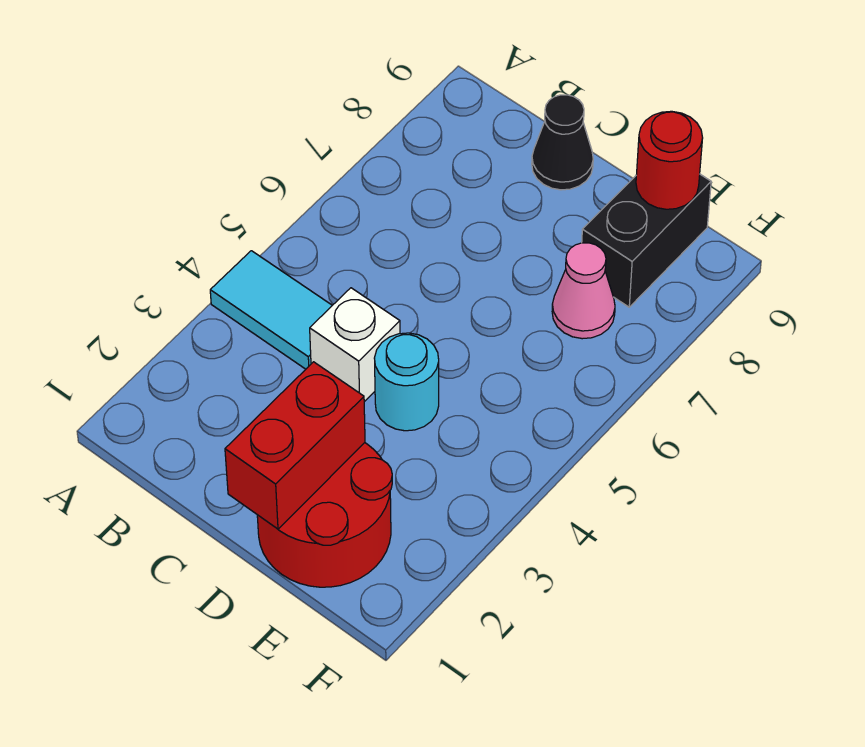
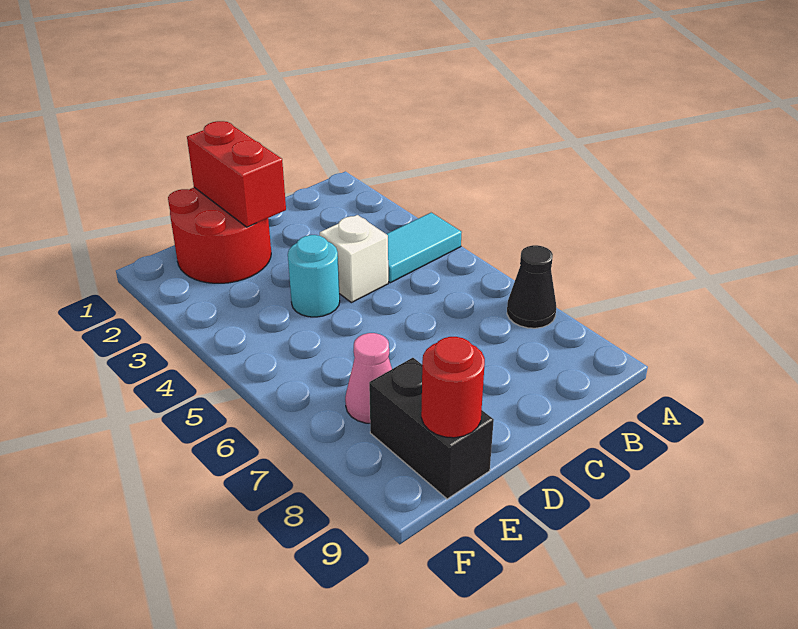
black 1x1 cone [532,95,593,190] -> black 1x1 cone moved to [507,245,556,328]

